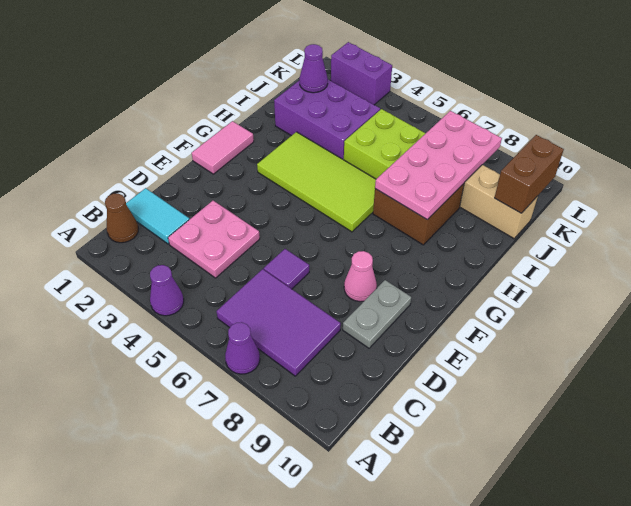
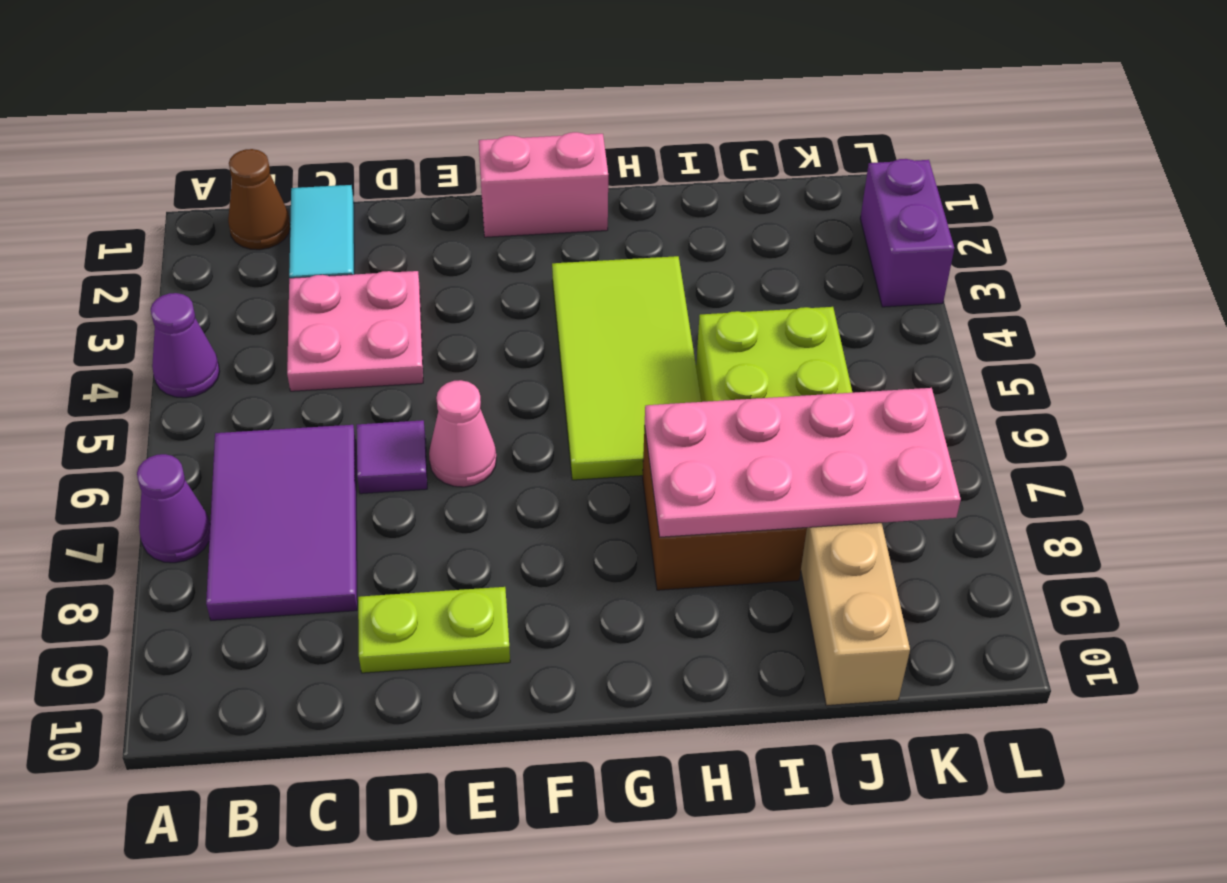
grey 1x2 plate [343,280,411,348] -> lime 1x2 plate [358,587,510,673]
pink 1x1 cone [344,251,377,302] -> pink 1x1 cone moved to [429,380,496,487]
pink 1x2 tile [192,121,254,174] -> pink 1x2 brick [479,132,608,237]
purple 2x3 brick [274,80,380,160] -> none
purple 1x1 cone [300,44,328,93] -> none
brown 1x2 brick [495,135,564,213] -> none

